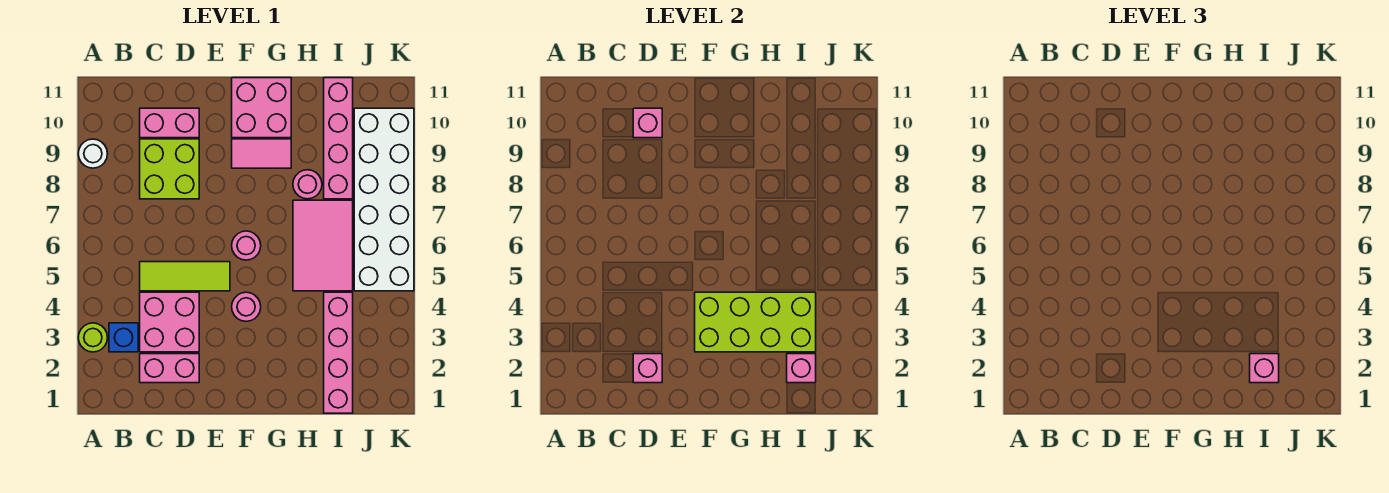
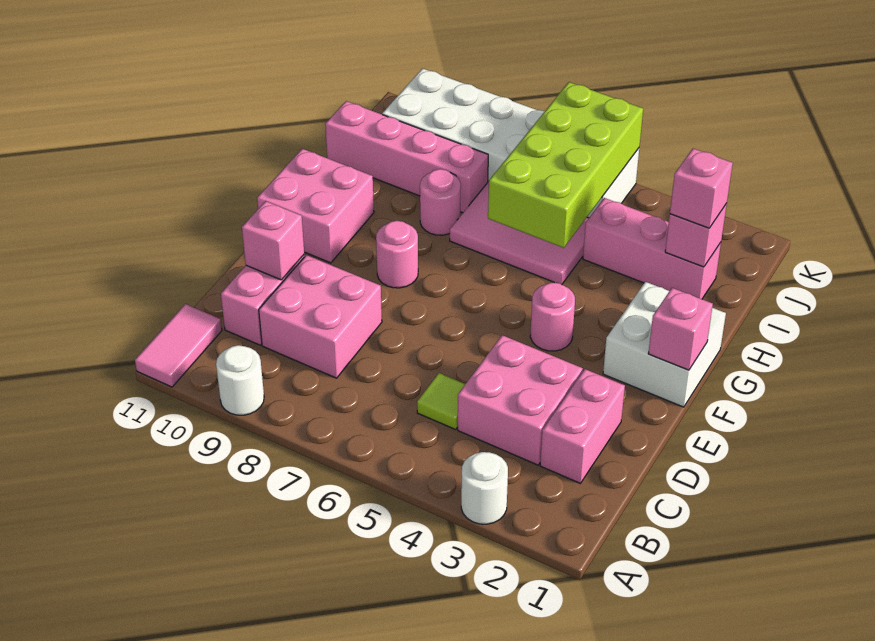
lime 1x1 round brick [78,323,108,352] -> white 1x1 round brick [461,452,508,524]
blue 1x1 brick [109,323,138,352] -> none
lime 1x3 tile [140,262,230,291] -> lime 1x1 tile [417,373,465,430]
lime 2x2 brick [140,139,199,199] -> pink 2x2 brick [259,255,382,378]
pink 1x1 brick [633,354,662,383] -> pink 1x1 brick moved to [648,288,713,370]
none -> white 2x2 brick [603,282,726,407]
lime 2x4 brick [695,292,816,352] -> lime 2x4 brick moved to [488,82,643,248]
pink 1x1 round brick [232,231,261,260] -> pink 1x1 round brick moved to [376,221,418,288]
pink 1x2 tile [232,139,291,168] -> pink 1x2 tile moved to [135,304,222,387]
pink 1x4 brick [324,292,353,413] -> pink 1x3 brick [583,198,721,299]

